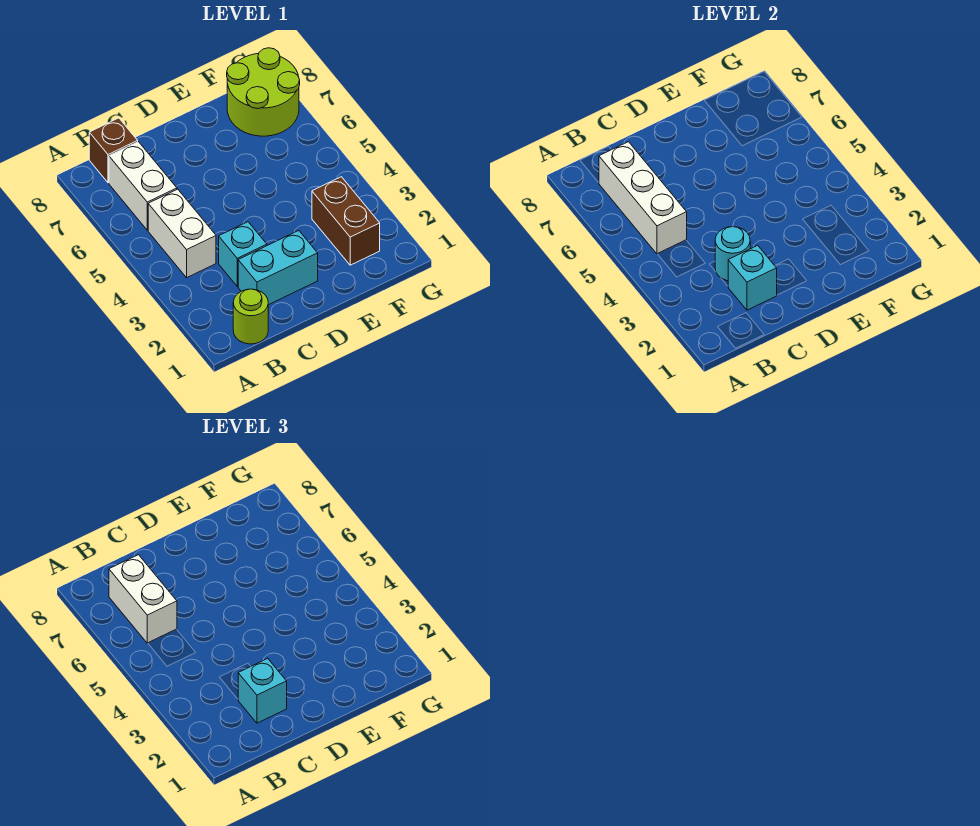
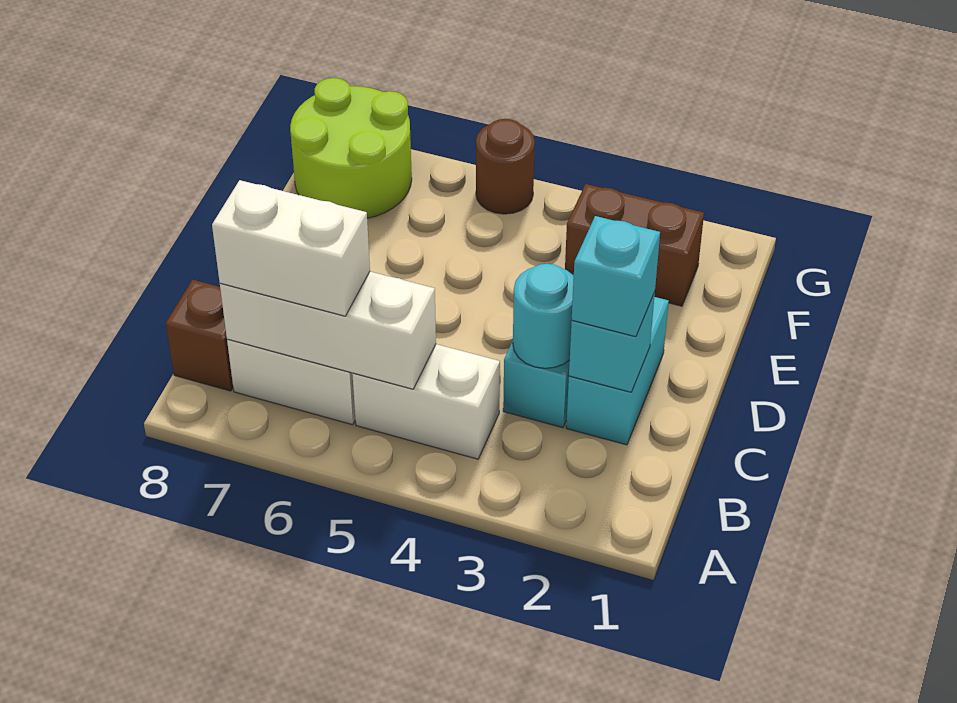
lime 1x1 round brick [233,289,268,344] -> none
none -> brown 1x1 round brick [476,119,535,214]

